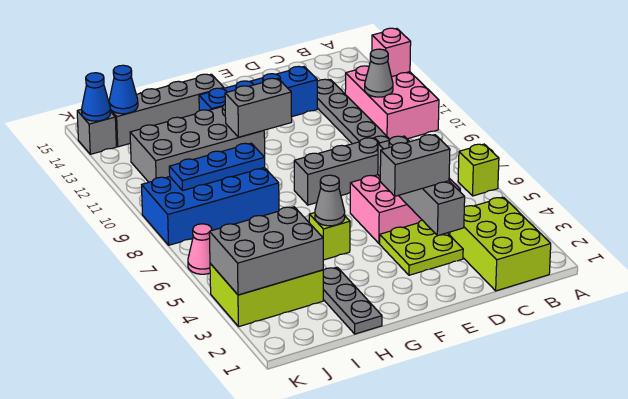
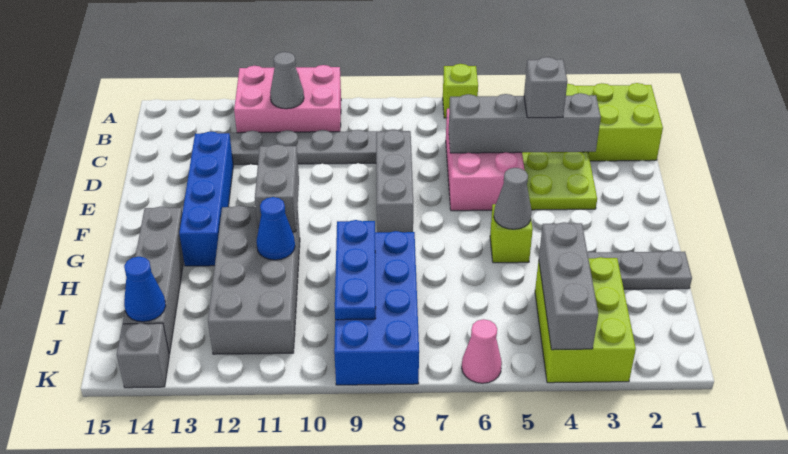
pink 1x1 brick [372,28,411,77] -> none
grey 1x2 brick [380,135,450,196] -> grey 1x1 brick [524,57,567,118]
grey 2x3 brick [209,207,323,295] -> grey 1x3 brick [539,222,598,350]
blue 1x1 cone [82,73,111,121] -> blue 1x1 cone moved to [257,197,295,260]

